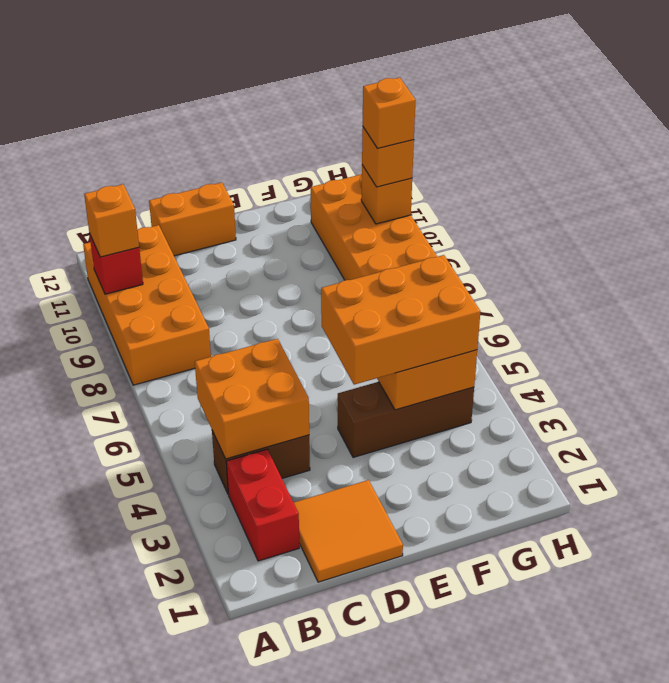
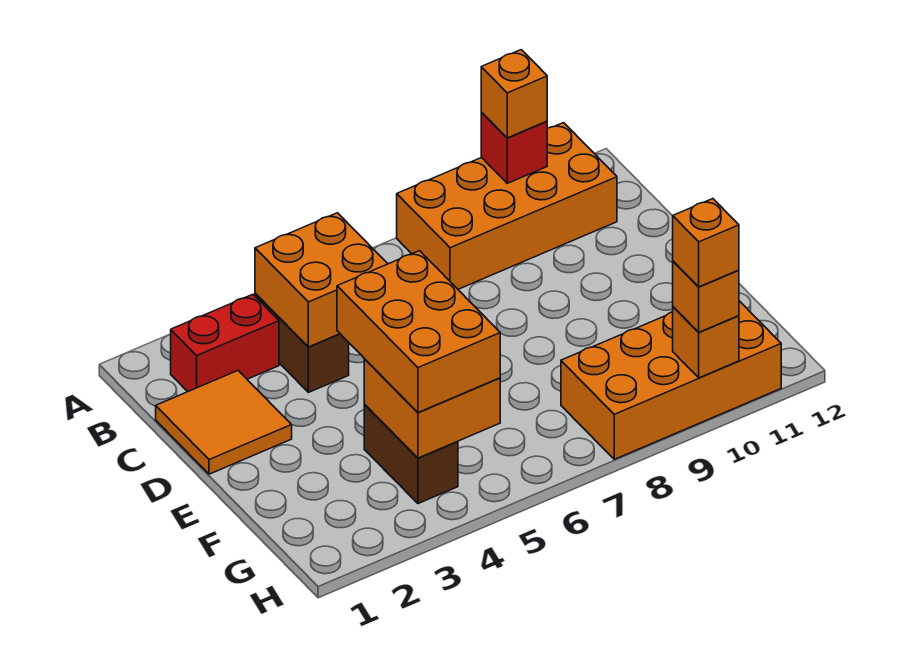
orange 1x2 brick [149,182,236,256] -> none
brown 1x3 brick [338,382,474,458] -> brown 1x2 brick [364,405,458,504]

